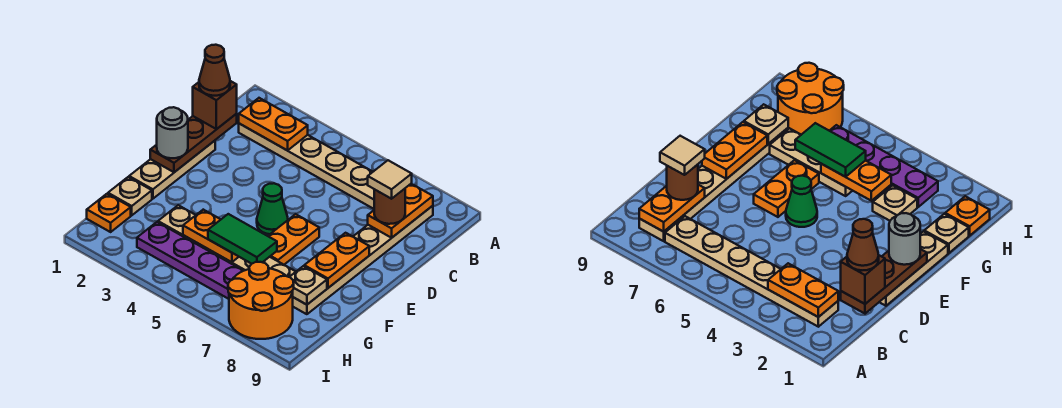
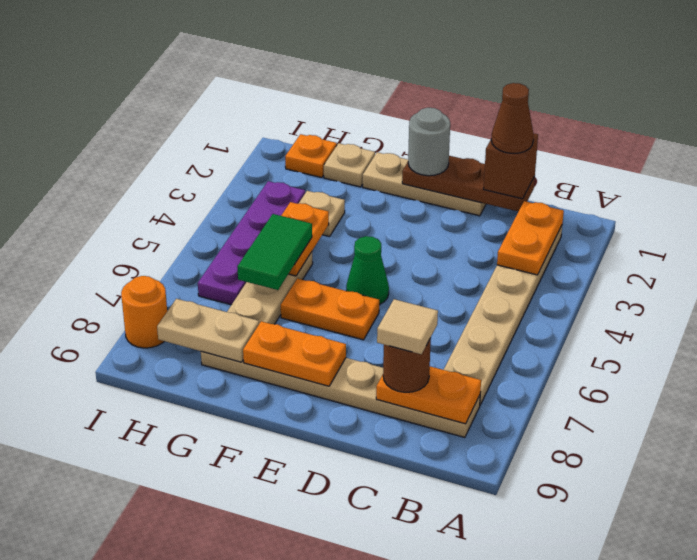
tan 1x1 plate [290,266,327,305] -> tan 1x2 plate [157,299,259,362]
orange 2x2 round brick [228,262,294,339] -> orange 1x1 round brick [121,276,167,348]

